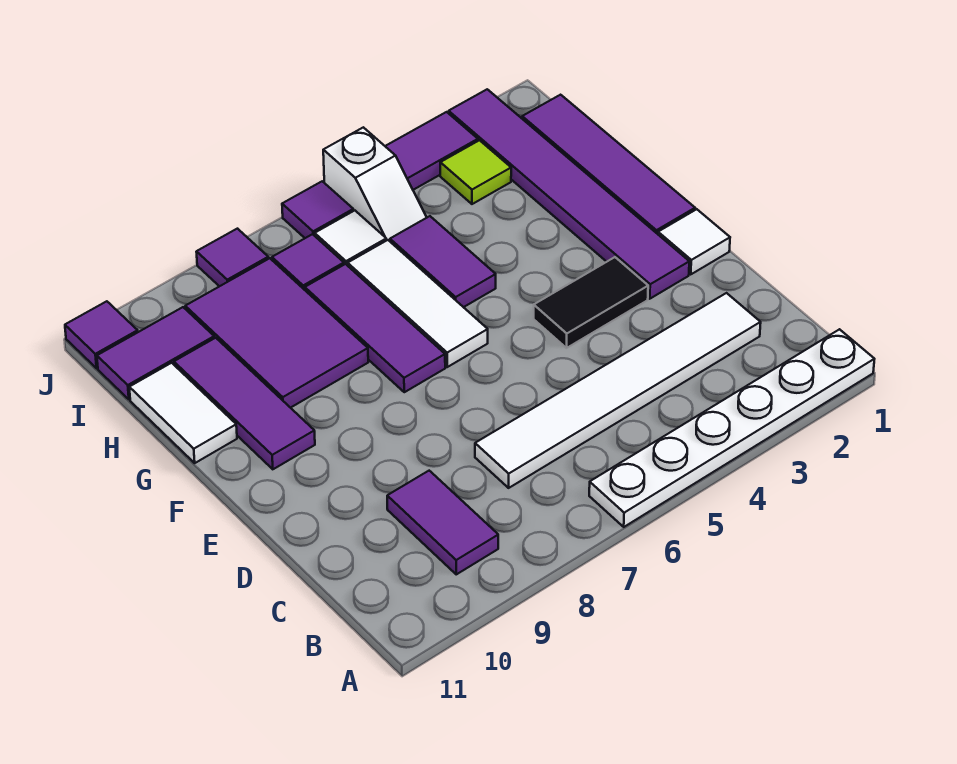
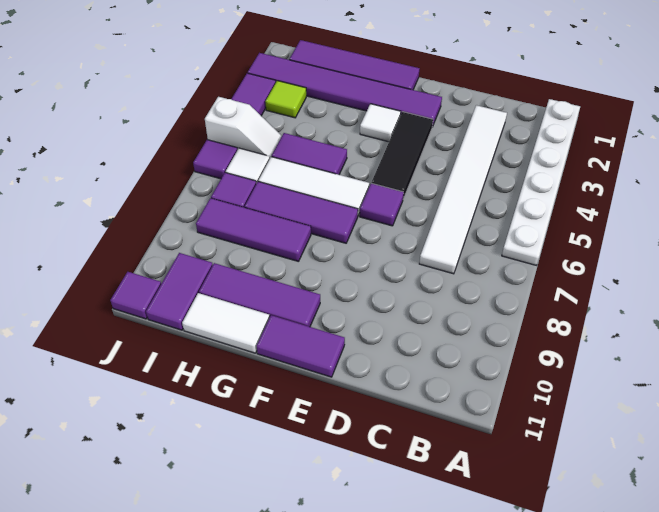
purple 1x2 tile [387,471,498,574] -> purple 1x2 tile moved to [257,315,345,377]
white 1x1 tile [658,209,730,274] -> white 1x1 tile moved to [360,104,401,142]
black 1x2 tile [534,257,648,348] -> black 1x3 tile [371,112,433,199]
purple 2x3 tile [185,258,368,408] -> purple 1x3 tile [196,198,311,262]
purple 1x1 tile [197,229,268,286] -> purple 1x1 tile moved to [360,183,404,226]

